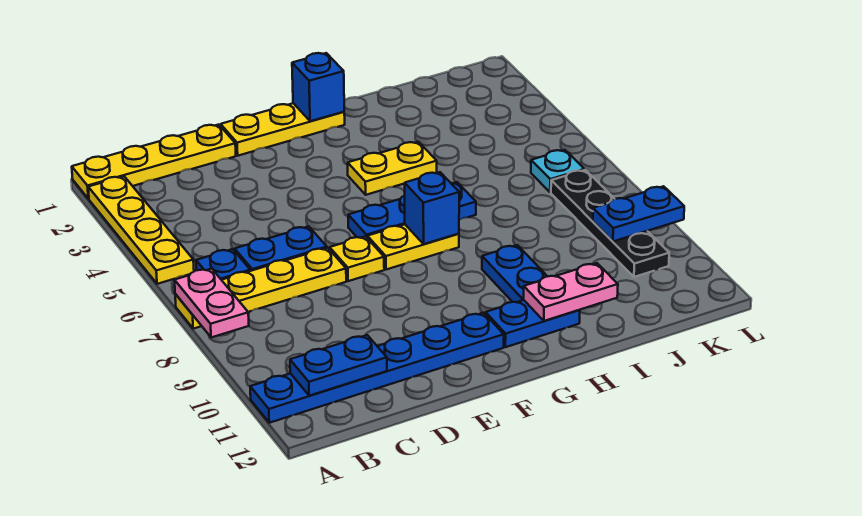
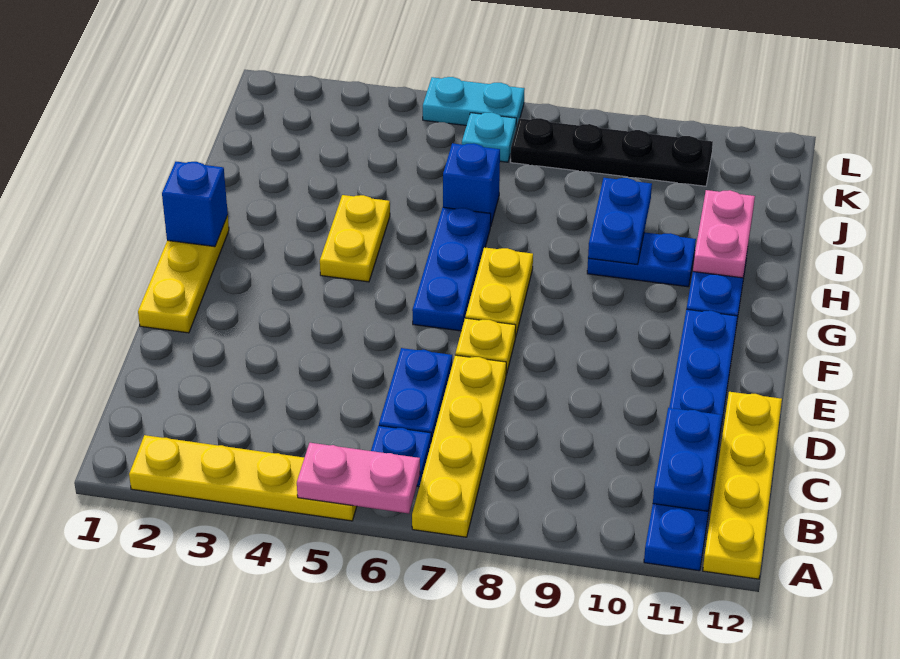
yellow 1x4 plate [72,125,236,199] -> yellow 1x4 plate moved to [703,392,782,579]
pink 1x2 plate [175,268,249,338] -> pink 1x2 plate moved to [297,443,420,513]
blue 1x1 brick [405,172,459,244] -> blue 1x1 brick moved to [443,143,500,227]
blue 1x2 plate [593,186,684,241] -> blue 1x2 plate moved to [588,178,652,265]
none -> cyan 1x2 plate [423,77,524,126]

